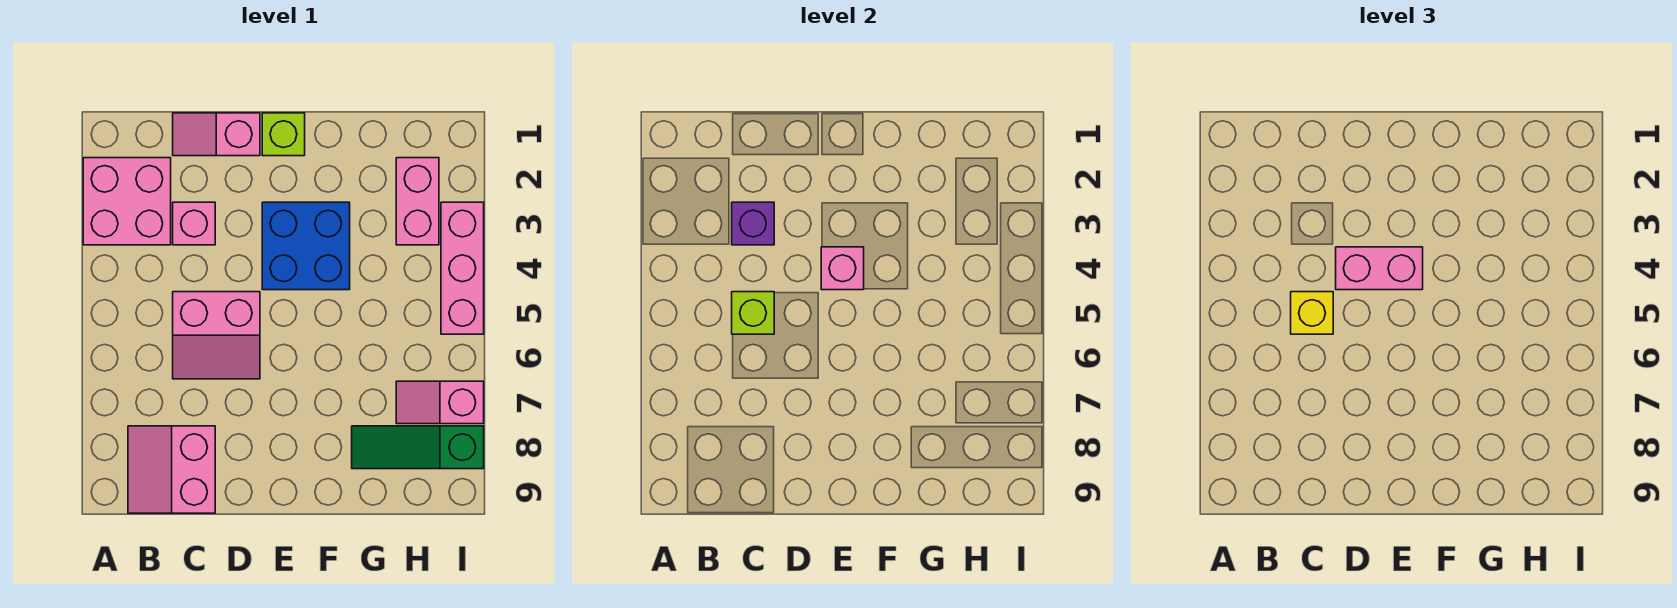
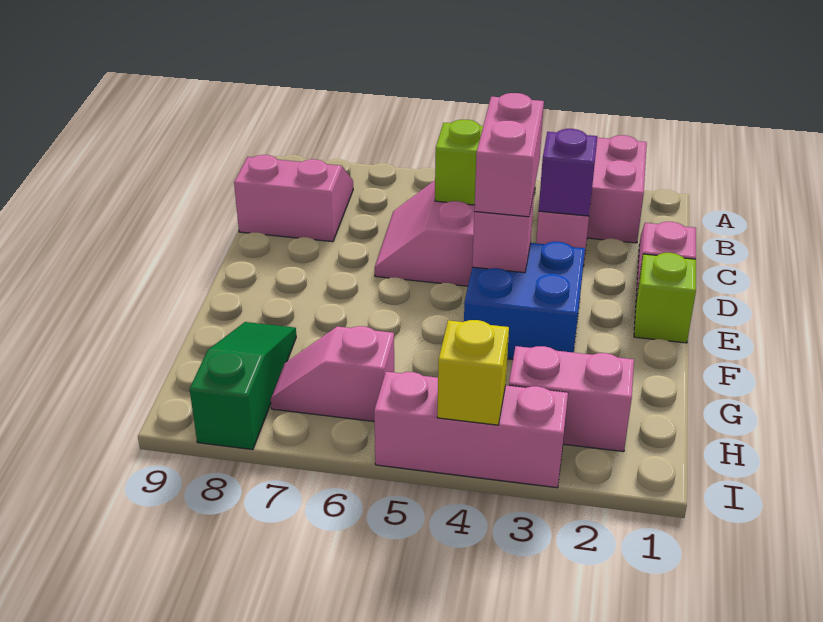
yellow 1x1 brick [1291,292,1333,334] -> yellow 1x1 brick moved to [437,320,509,425]
pink 1x2 slope [396,381,484,424] -> pink 1x2 slope turned to [271,326,394,421]

